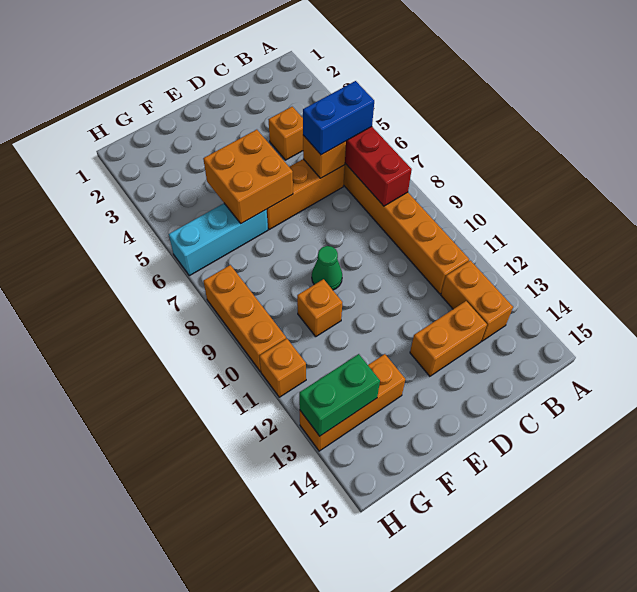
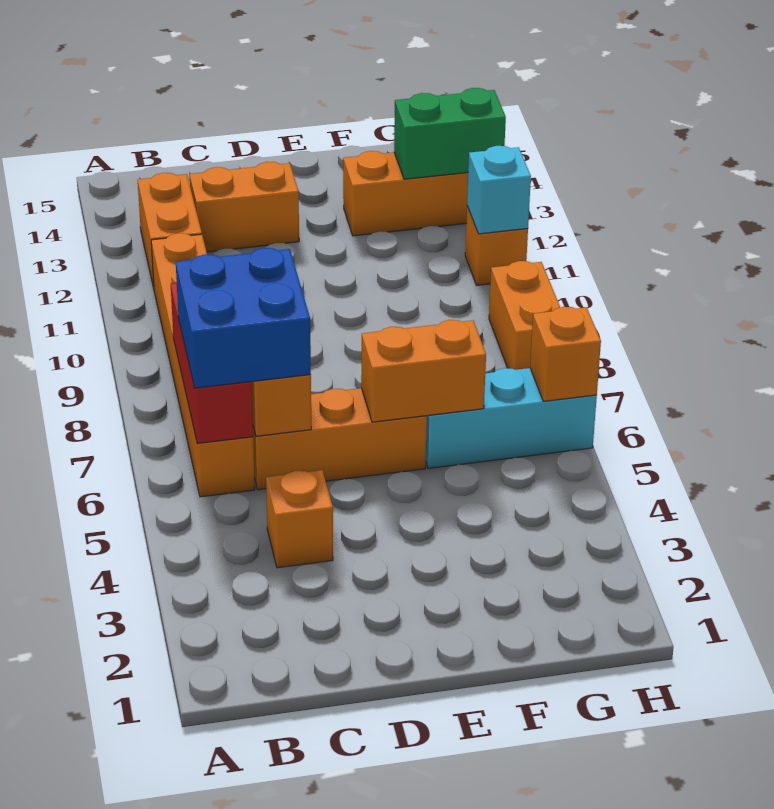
blue 1x2 brick [303,81,374,155] -> blue 2x2 brick [176,248,311,388]
orange 2x2 brick [203,130,293,224] -> orange 1x2 brick [361,320,486,422]
green 1x1 cone [312,246,342,290] -> none
orange 1x1 brick [297,279,342,336] -> orange 1x1 brick moved to [530,307,601,401]
orange 1x3 brick [203,265,286,371] -> orange 1x2 brick [489,261,560,370]
none -> cyan 1x1 brick [467,146,531,234]

